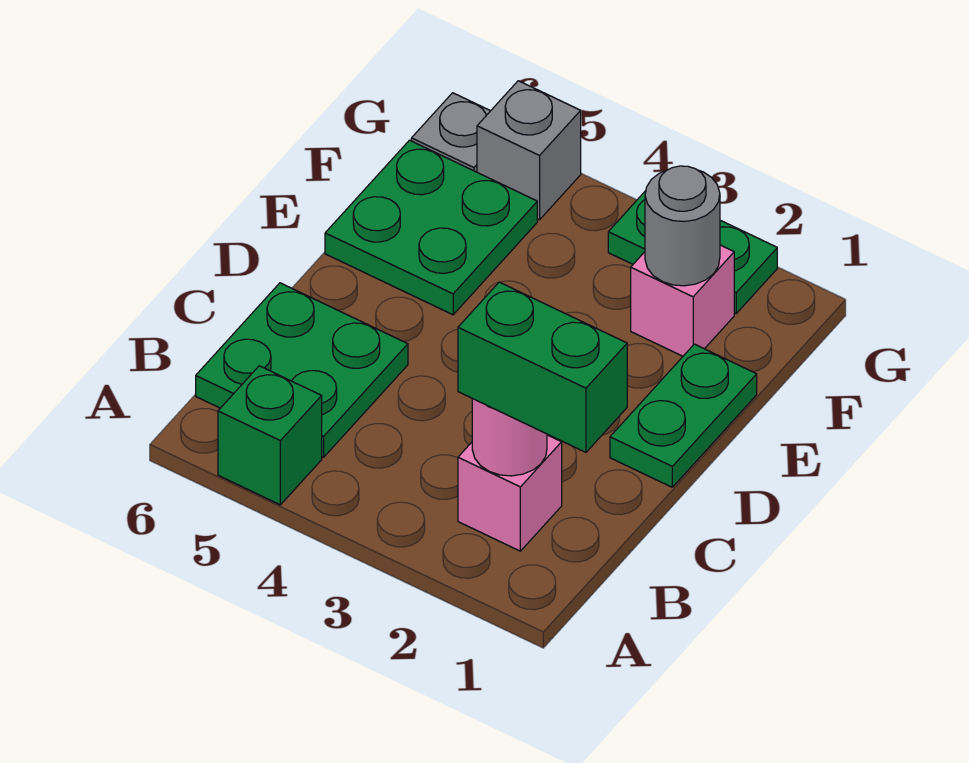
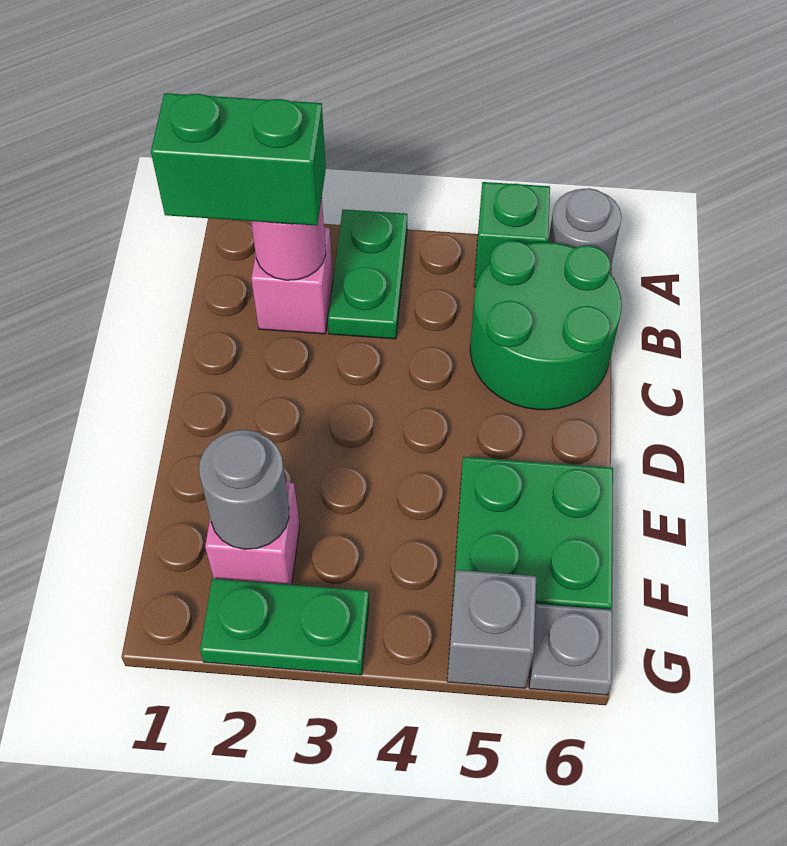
none -> grey 1x1 round brick [548,188,622,272]
green 2x2 plate [196,283,408,457] -> green 2x2 round brick [470,240,622,410]
green 1x2 plate [610,344,757,487] -> green 1x2 plate moved to [328,209,407,339]

